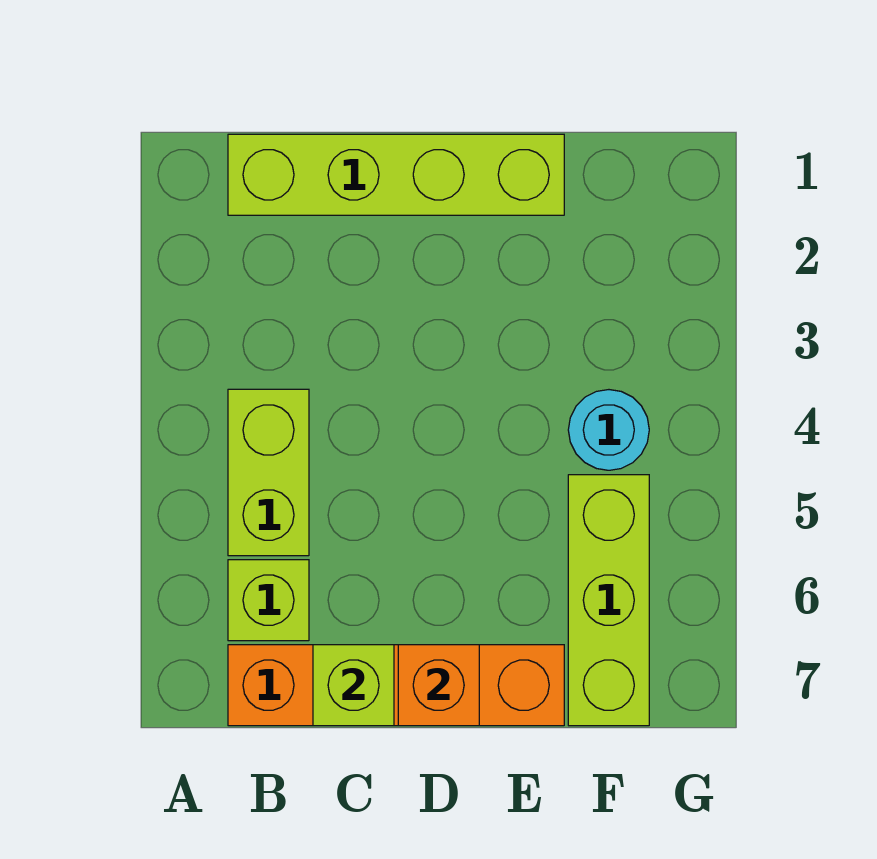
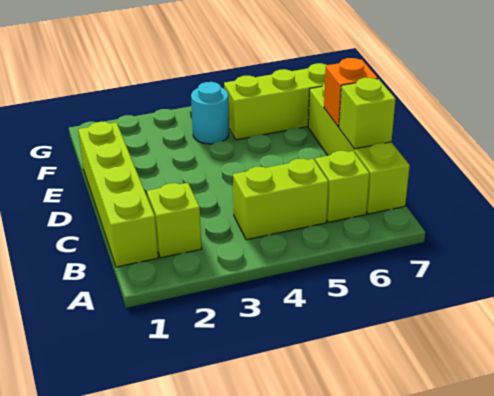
none -> lime 1x1 brick [147,183,202,258]
orange 1x4 brick [228,645,564,726] -> lime 1x4 brick [308,84,410,214]

